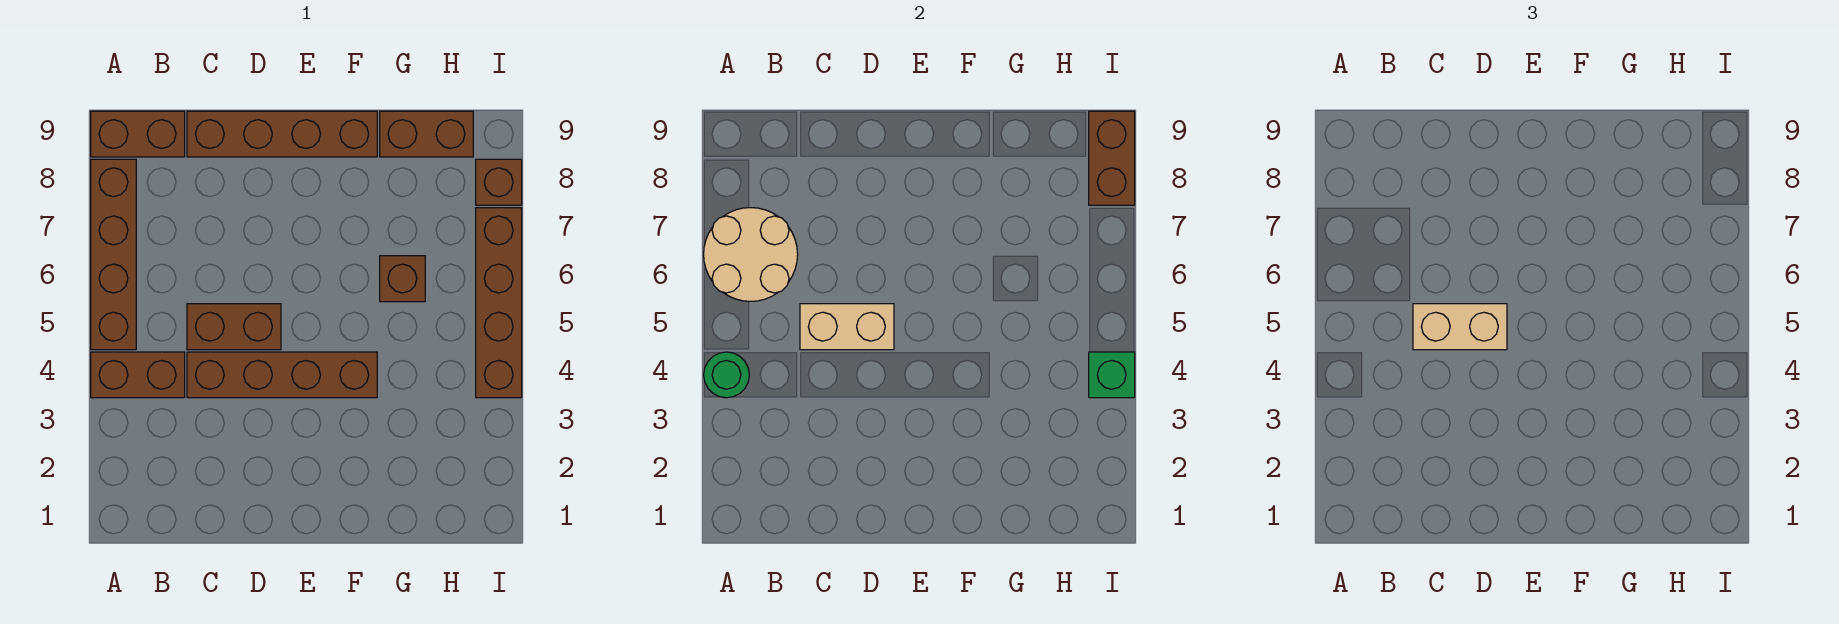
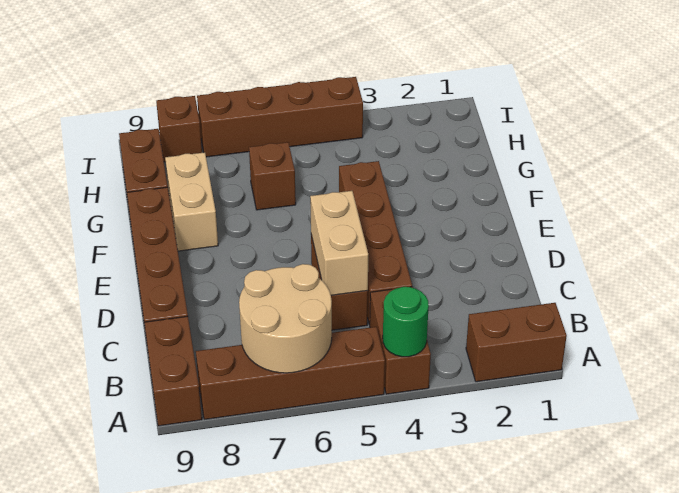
tan 1x2 brick [1413,304,1507,350] -> tan 1x2 brick moved to [165,152,218,251]
green 1x1 brick [1089,352,1135,398] -> none
brown 1x2 brick [1089,111,1135,205] -> brown 1x2 brick moved to [466,303,567,382]

